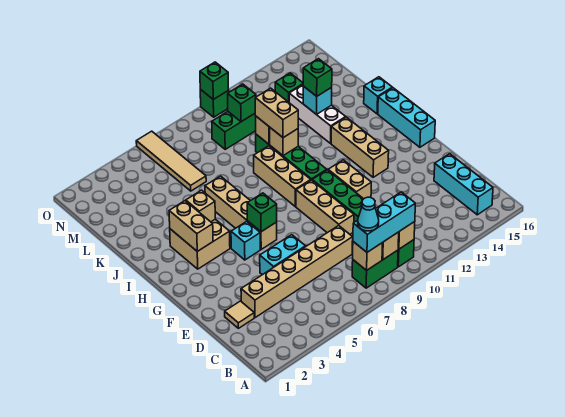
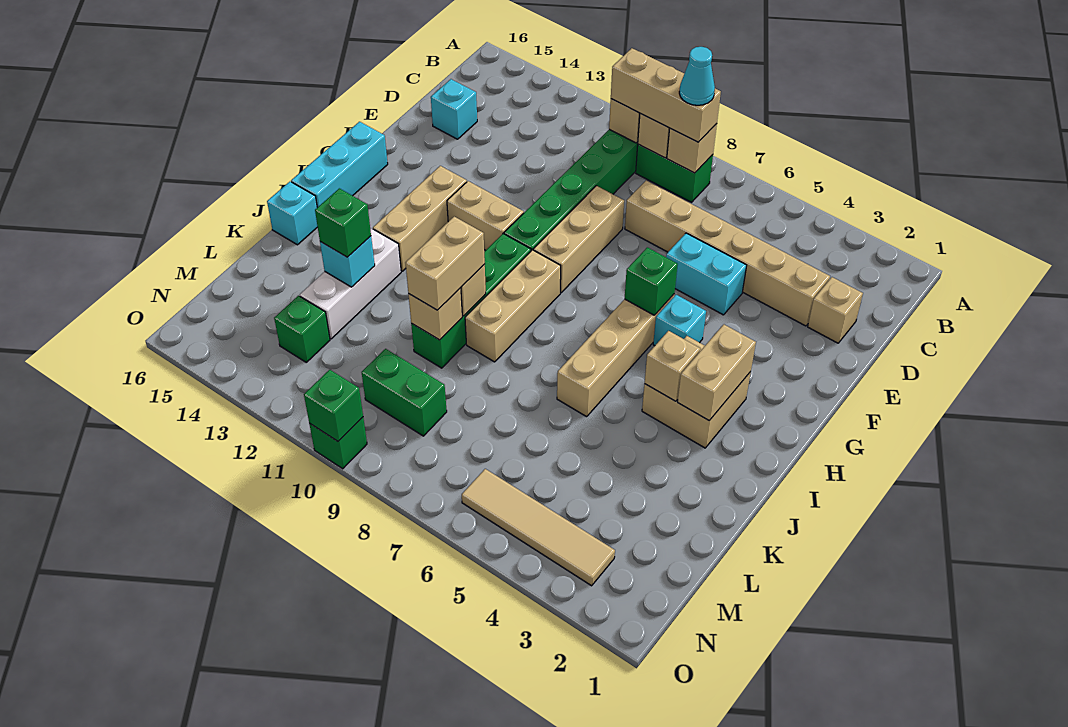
cyan 1x3 brick [353,192,415,252] -> tan 1x3 brick [611,48,721,142]
cyan 1x3 brick [434,154,493,215] -> cyan 1x1 brick [431,79,477,139]
tan 1x1 tile [225,301,254,328] -> tan 1x1 brick [808,277,863,343]
tan 1x2 brick [328,160,371,199] -> tan 1x2 brick turned to [447,181,524,250]
tan 1x4 tile [136,131,206,191] -> tan 1x4 tile turned to [462,469,615,586]
green 1x1 brick [228,84,256,122] -> none

